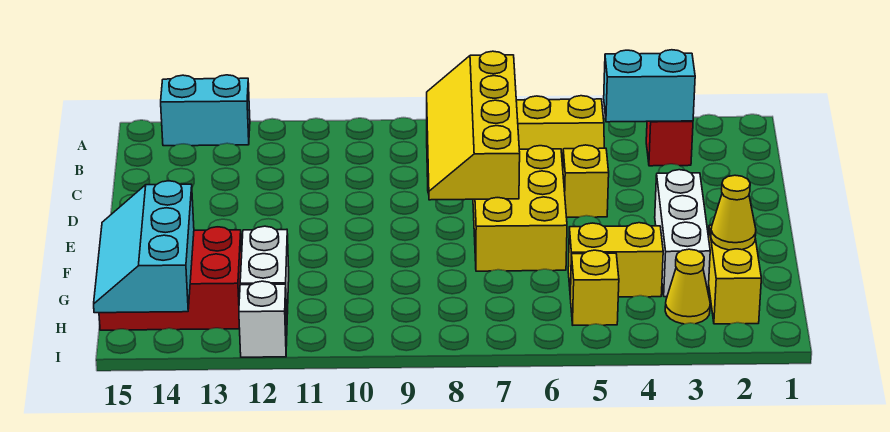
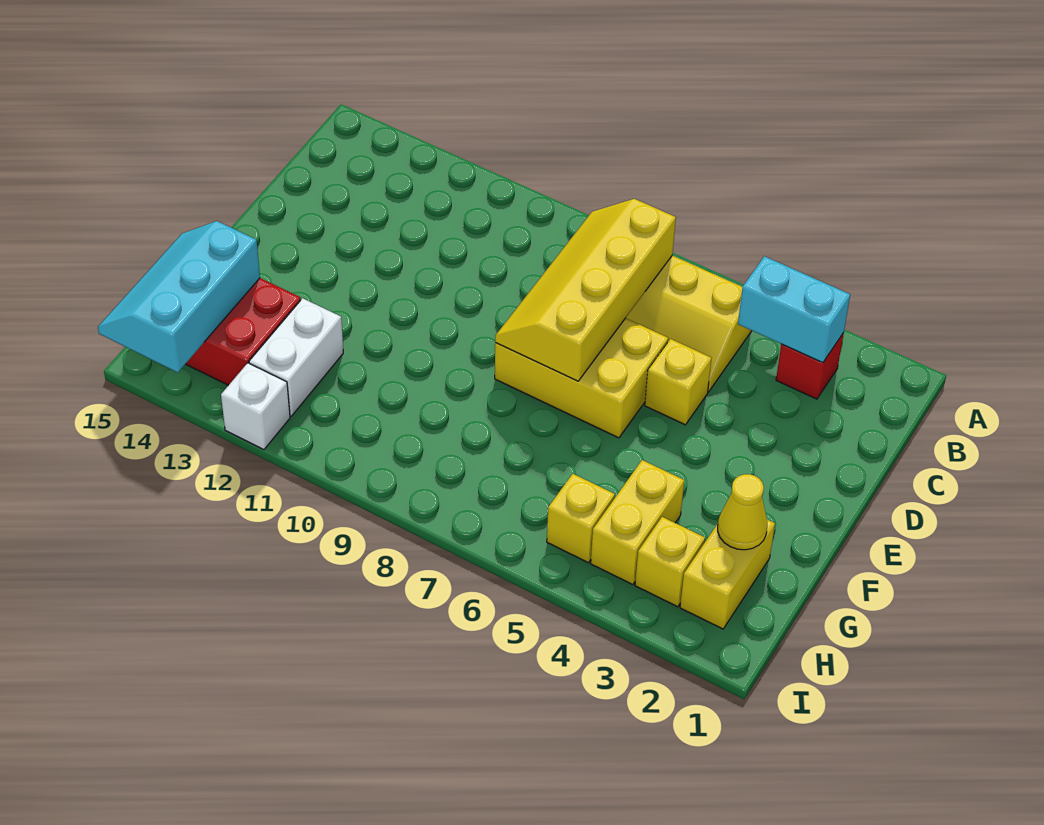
cyan 1x2 brick [161,75,250,146] -> none
yellow 2x3 brick [473,146,567,271] -> yellow 2x3 brick turned to [495,318,668,438]
white 1x3 brick [655,170,710,297] -> none
yellow 1x2 brick [568,223,663,297] -> yellow 1x2 brick turned to [591,460,684,585]
yellow 1x1 cone [665,249,710,324] -> yellow 1x1 brick [635,517,705,607]

